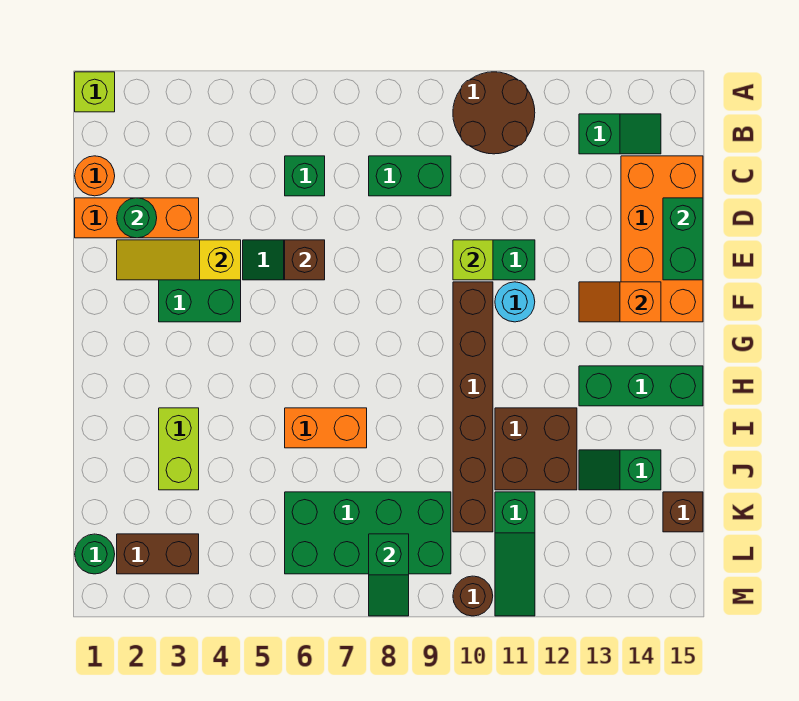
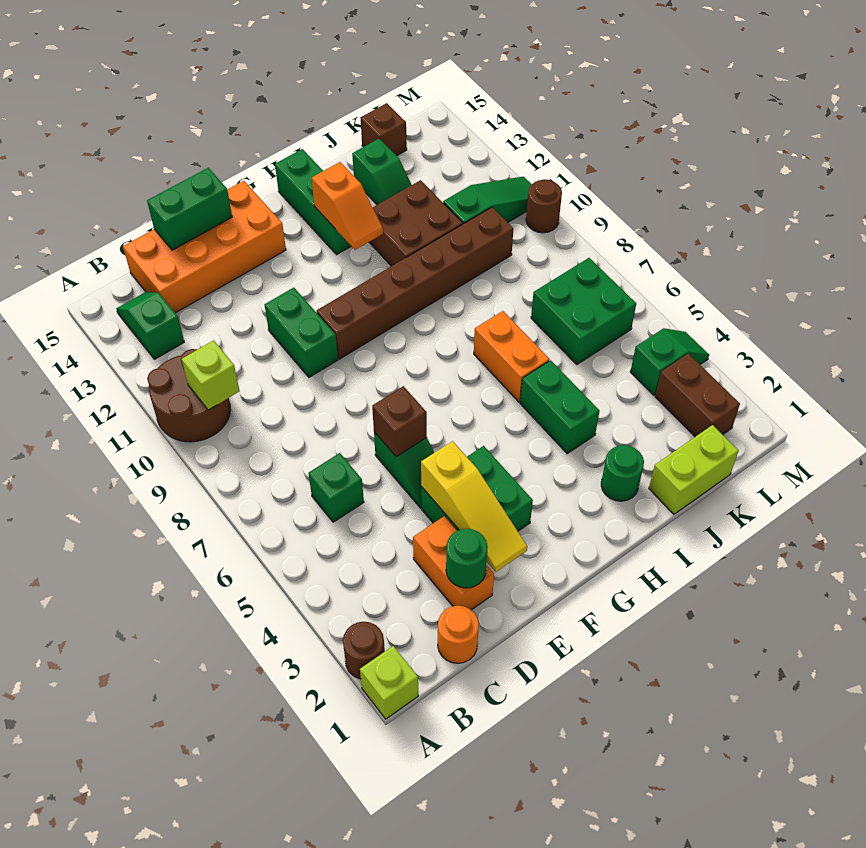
none -> brown 1x1 round brick [343,622,385,679]
green 1x2 brick [369,156,451,196] -> green 1x2 brick moved to [520,360,600,454]
orange 1x3 brick [75,198,199,238] -> orange 1x2 brick [413,516,494,610]
lime 1x1 brick [453,240,493,280] -> lime 1x1 brick moved to [182,340,240,410]
cyan 1x1 round brick [495,282,535,322] -> none
orange 1x2 slope [579,282,661,322] -> orange 1x2 slope moved to [312,162,383,250]
lime 1x2 brick [159,408,199,490] -> lime 1x2 brick moved to [649,425,739,514]
green 2x4 brick [285,492,451,574] -> green 2x2 brick [531,258,636,364]
green 1x1 round brick [75,534,115,574] -> green 1x1 round brick moved to [601,445,644,501]
green 1x2 slope [369,534,409,616] -> green 1x2 slope moved to [630,328,709,395]

